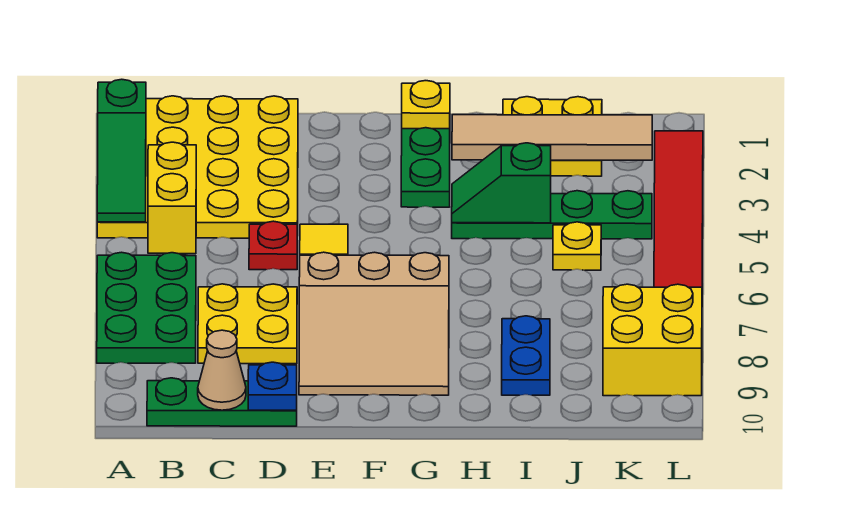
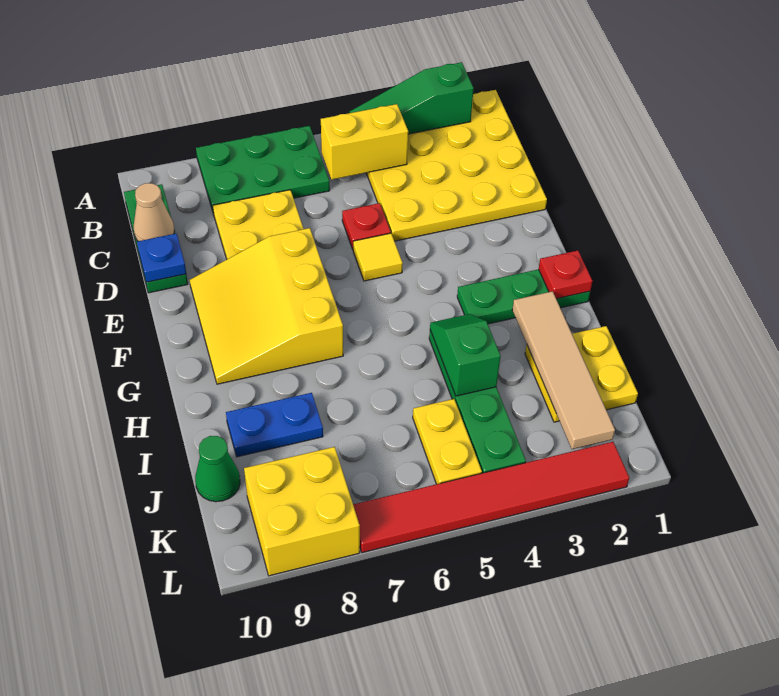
tan 3x3 slope [299,252,449,395] -> yellow 3x3 slope [190,228,343,384]
yellow 1x1 plate [402,81,450,129] -> red 1x1 plate [539,251,592,299]
yellow 1x1 plate [553,222,601,270] -> yellow 1x2 plate [413,399,482,484]
none -> green 1x1 cone [195,436,240,502]

